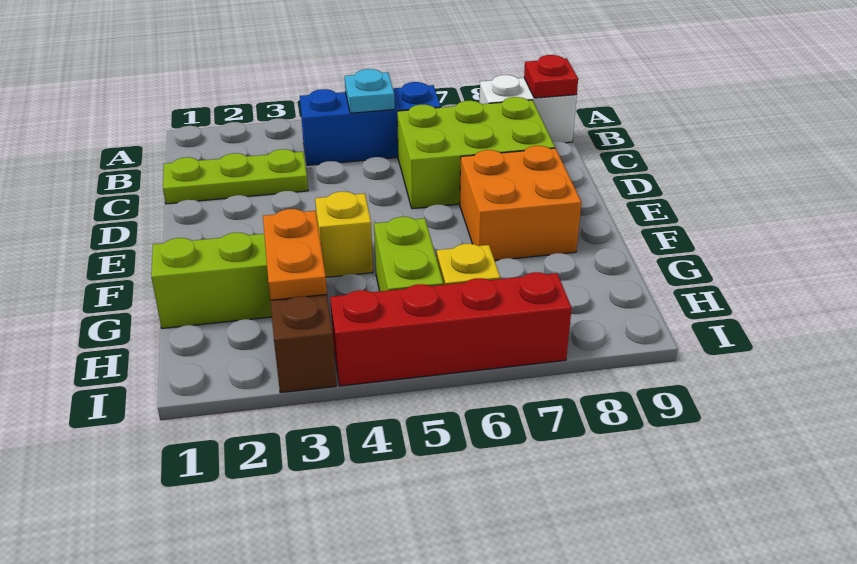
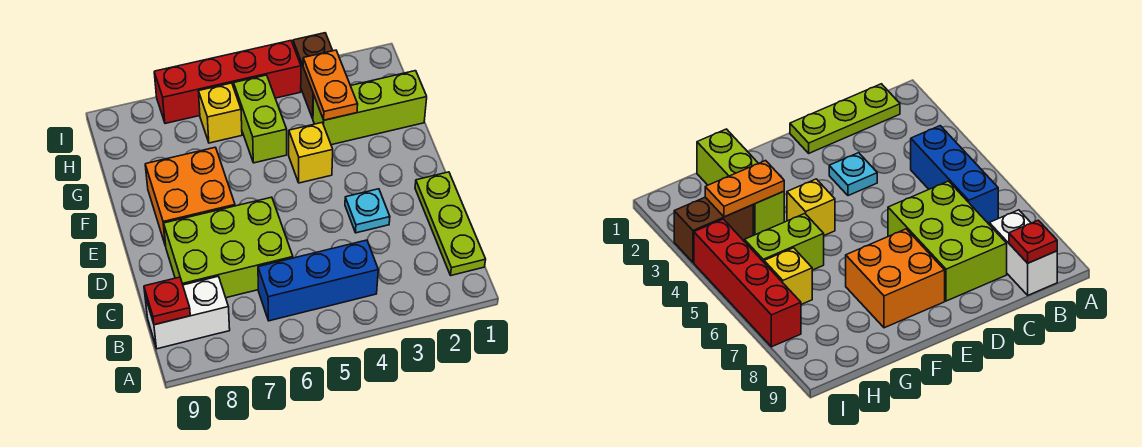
cyan 1x1 plate [345,69,395,113] -> cyan 1x1 plate moved to [345,189,390,233]
lime 1x3 plate [163,149,308,204] -> lime 1x3 plate turned to [415,172,486,275]

